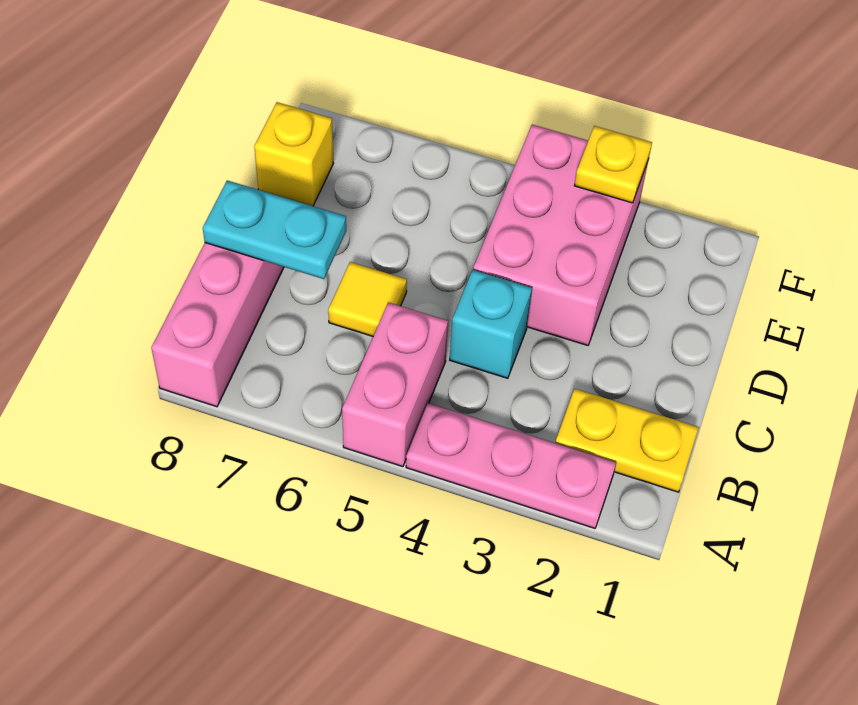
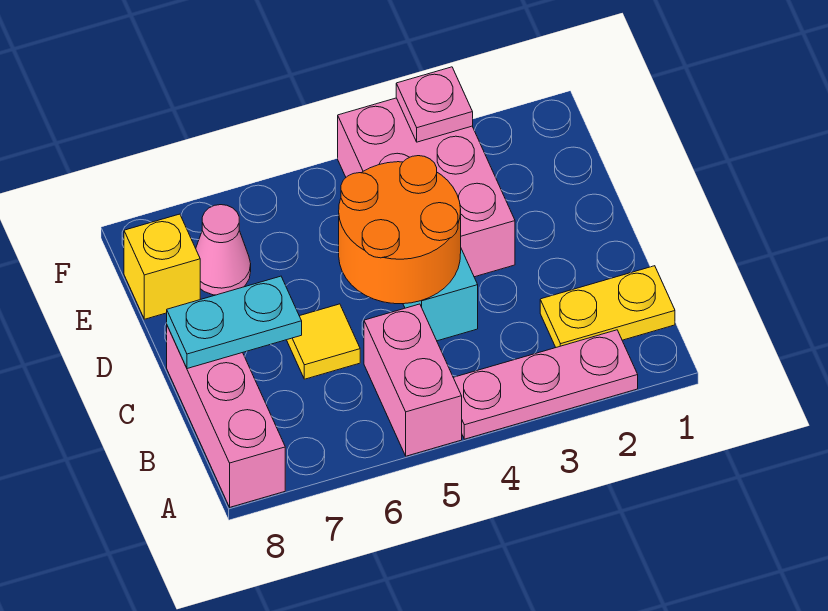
none -> orange 2x2 round brick [339,156,461,304]
none -> pink 1x1 cone [196,205,251,295]
yellow 1x1 plate [574,126,652,203] -> pink 1x1 plate [396,67,473,142]

